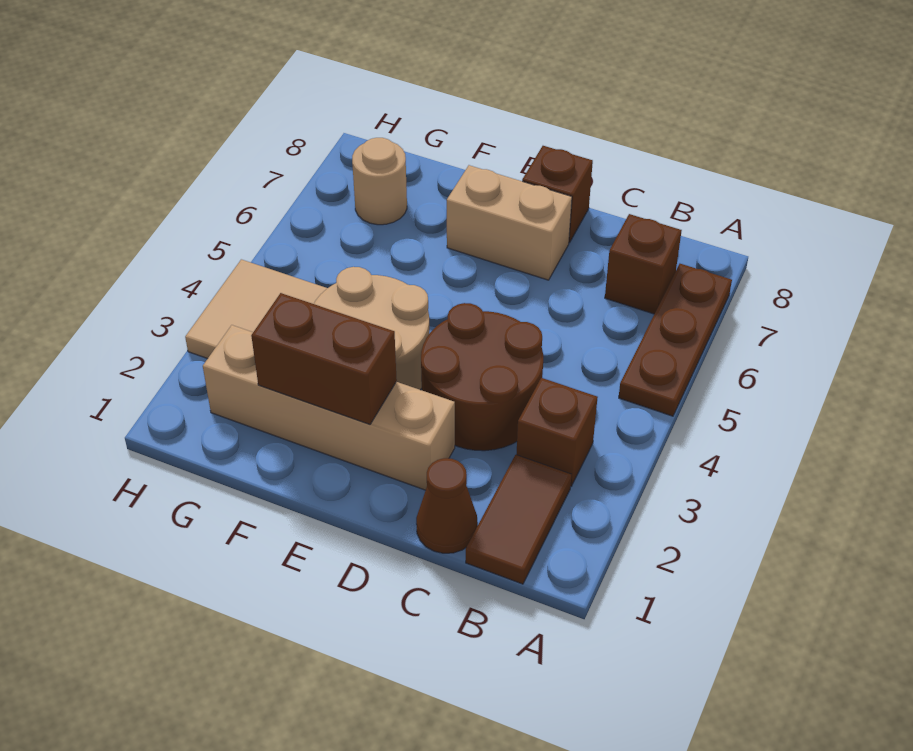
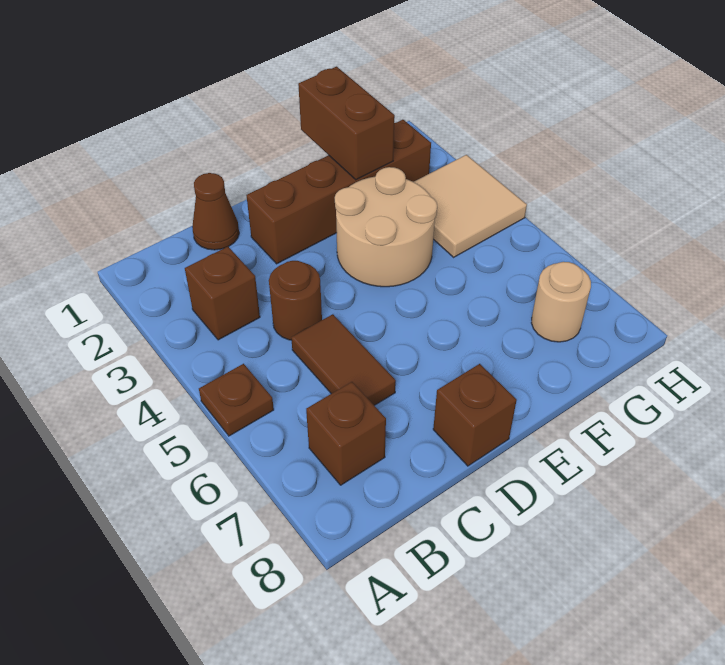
brown 1x3 plate [619,264,732,416] -> brown 1x1 plate [199,364,274,436]
brown 1x2 tile [466,455,571,584] -> brown 1x2 tile moved to [291,314,396,405]
brown 2x2 round brick [421,303,543,451] -> brown 1x1 round brick [269,261,322,340]
tan 1x4 brick [203,325,455,490] -> brown 1x4 brick [246,120,431,264]
tan 1x2 brick [447,165,572,280] -> none
brown 1x2 brick [251,293,397,424] -> brown 1x2 brick turned to [298,67,395,180]

